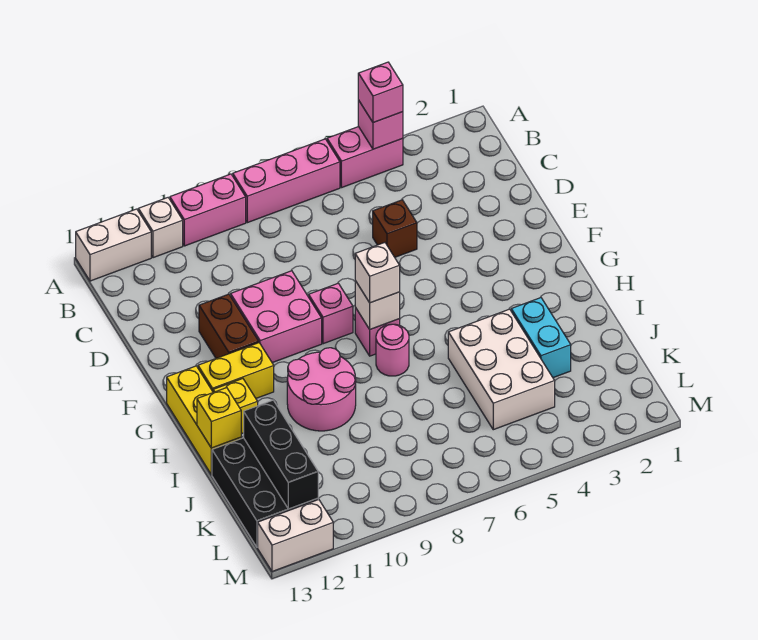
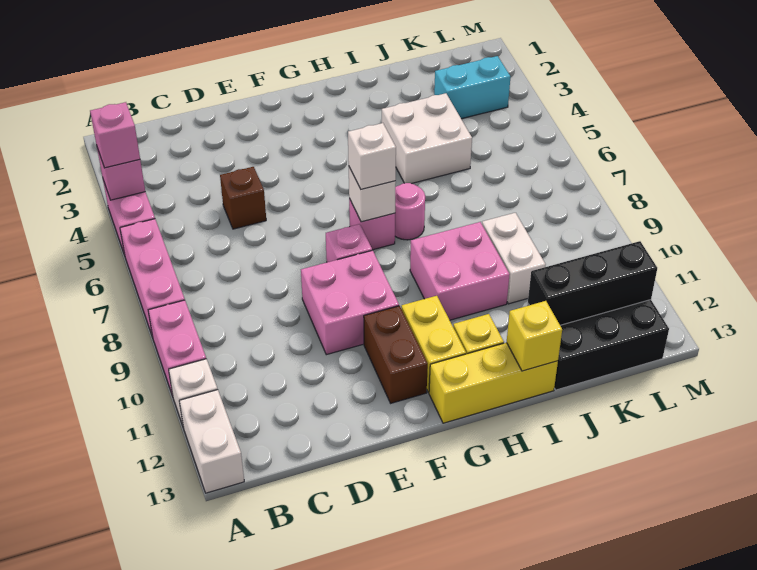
brown 1x2 brick [199,294,259,358] -> brown 1x2 brick turned to [364,306,428,403]
pink 2x2 round brick [287,348,356,431] -> pink 2x2 brick [410,222,510,320]
cyan 1x2 brick [511,298,571,378] -> cyan 1x2 brick moved to [434,56,511,119]
white 2x3 brick [448,309,555,430] -> white 2x2 brick [382,93,472,184]
white 1x2 brick [258,499,333,572] -> white 1x2 brick moved to [482,213,546,304]

